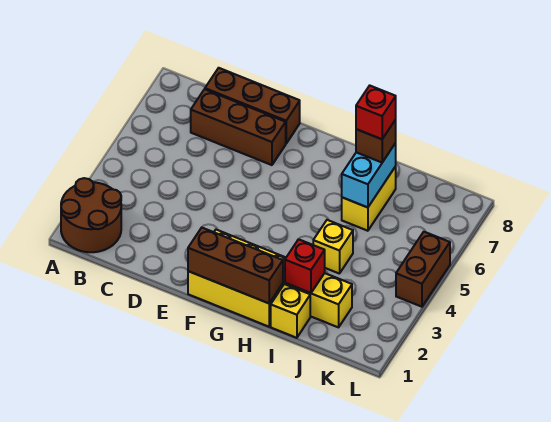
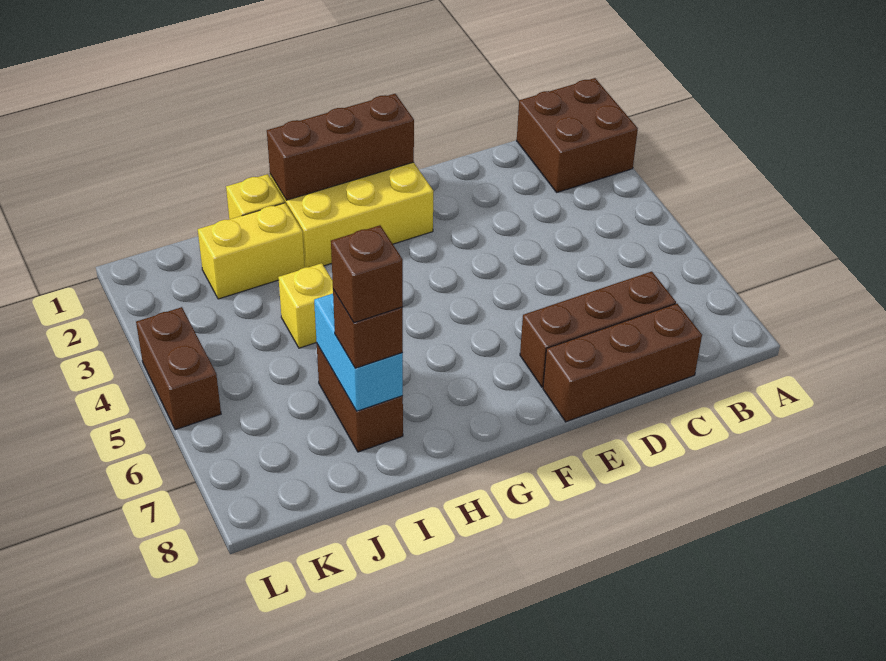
brown 2x2 round brick [61,178,121,252] -> brown 2x2 brick [517,78,638,192]
red 1x1 brick [285,239,325,293] -> none
yellow 1x2 brick [342,167,396,231] -> brown 1x2 brick [317,344,403,452]
red 1x1 brick [356,86,396,139] -> brown 1x1 brick [331,225,403,323]

